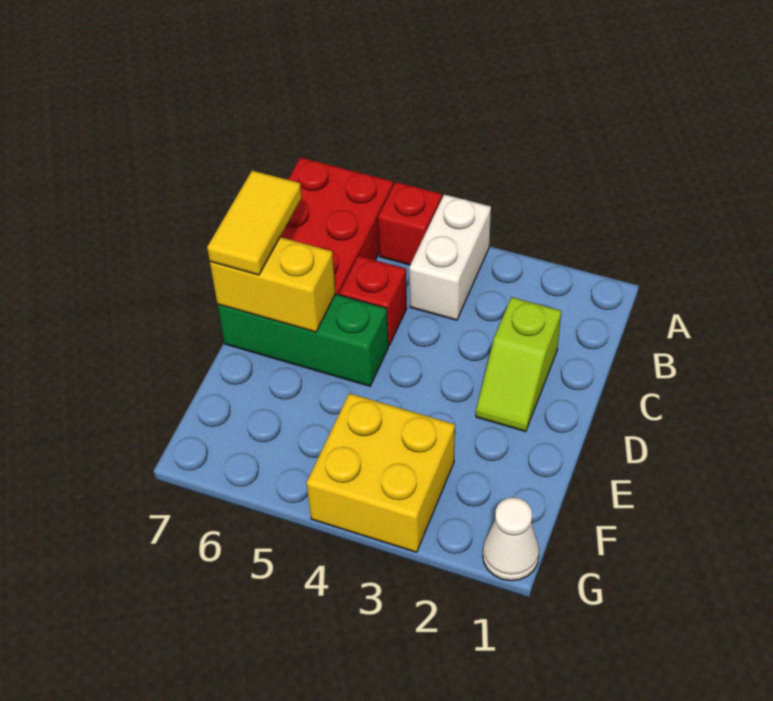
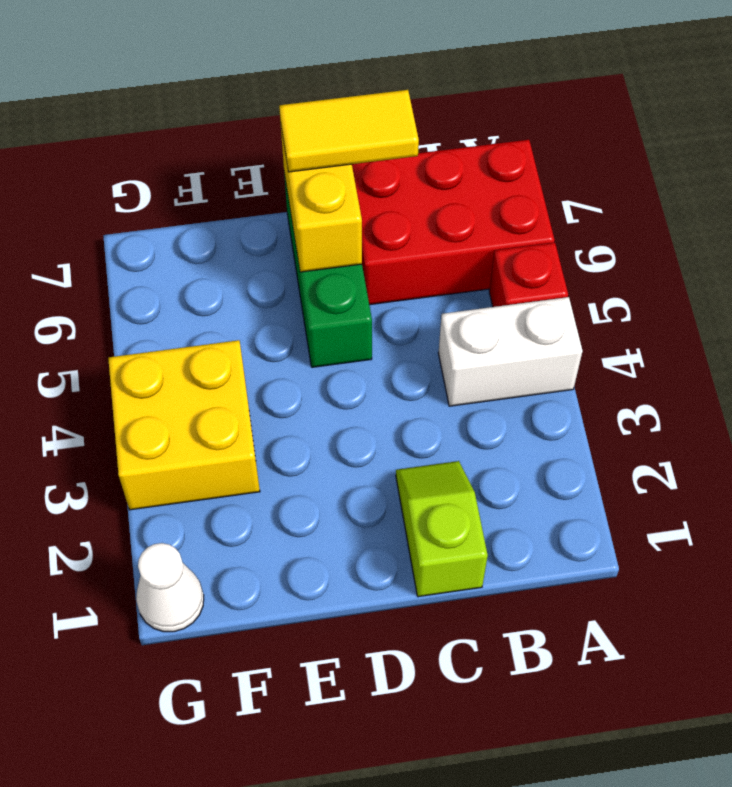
lime 1x2 slope [476,297,561,432] -> lime 1x2 slope turned to [396,461,488,597]
red 1x1 brick [339,256,407,346] -> none

